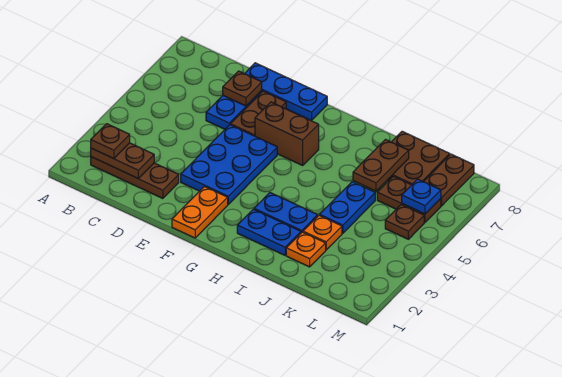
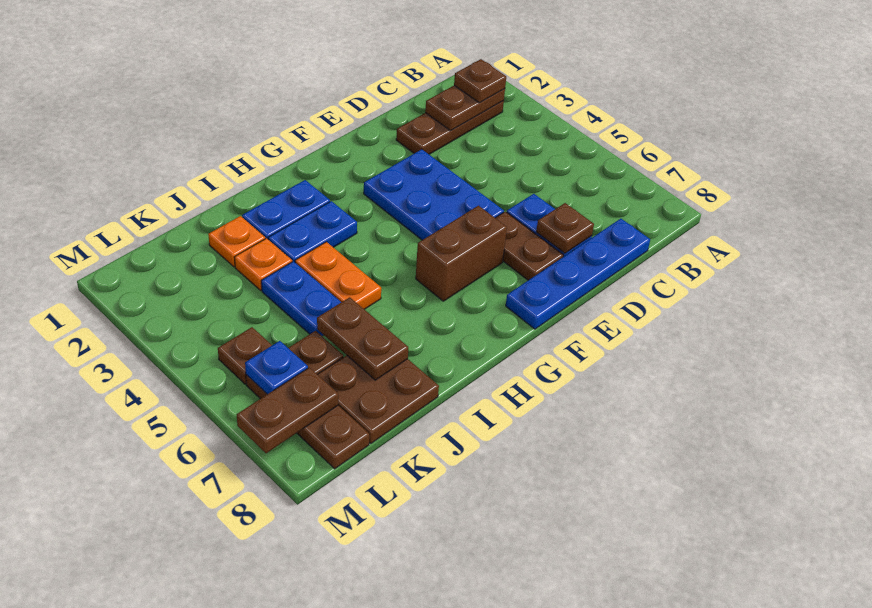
blue 1x3 plate [245,63,327,121] -> blue 1x4 plate [506,219,650,329]
orange 1x2 plate [172,187,228,238] -> orange 1x2 plate moved to [295,242,381,309]
none -> brown 1x2 plate [237,368,338,453]

